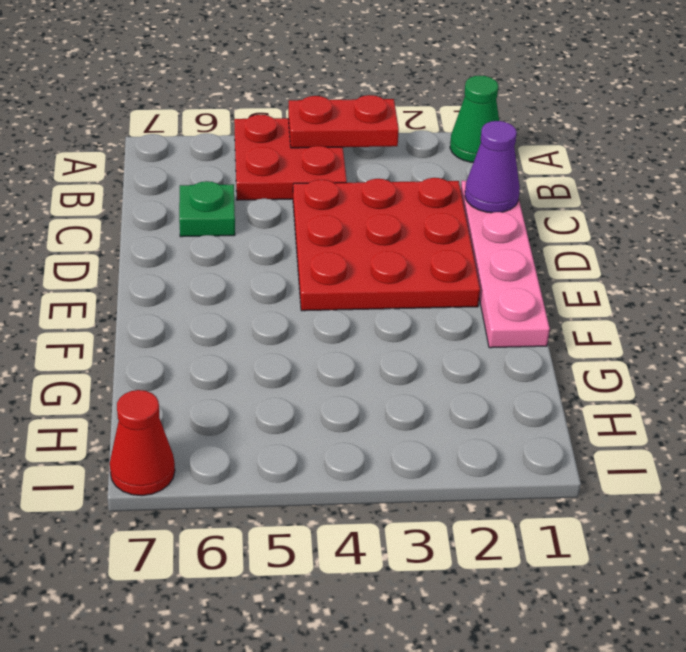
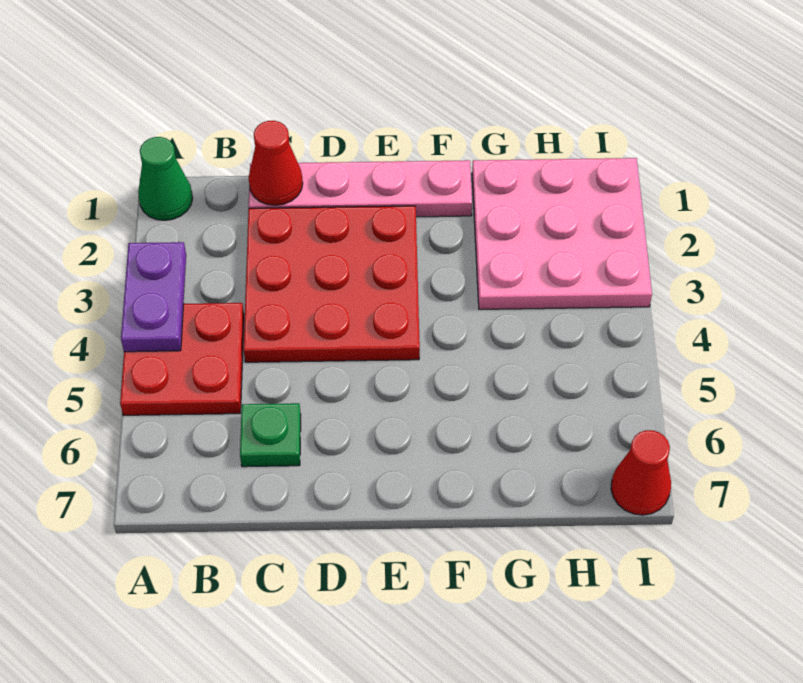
red 1x2 plate [288,95,399,148] -> purple 1x2 plate [121,242,186,352]
purple 1x1 cone [465,121,520,213] -> red 1x1 cone [249,121,303,205]
none -> pink 3x3 plate [472,158,652,309]

